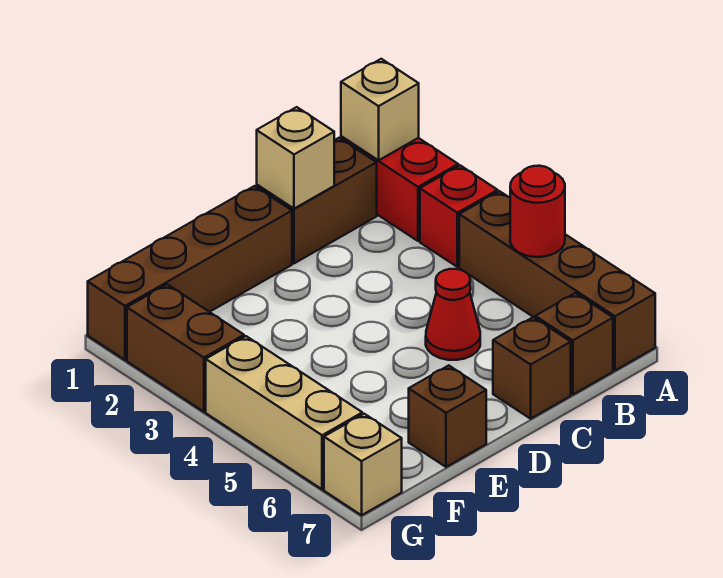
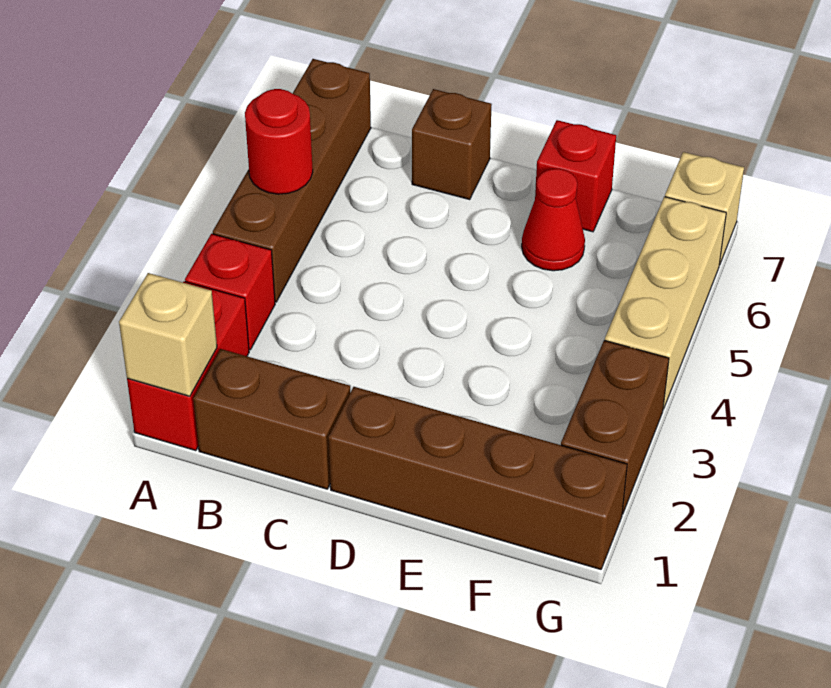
brown 1x1 brick [535,293,613,395] -> none
tan 1x1 brick [257,107,334,209] -> none
red 1x1 cone [426,269,480,360] -> red 1x1 cone moved to [522,169,585,271]
brown 1x1 brick [409,365,486,467] -> red 1x1 brick [535,120,616,232]

